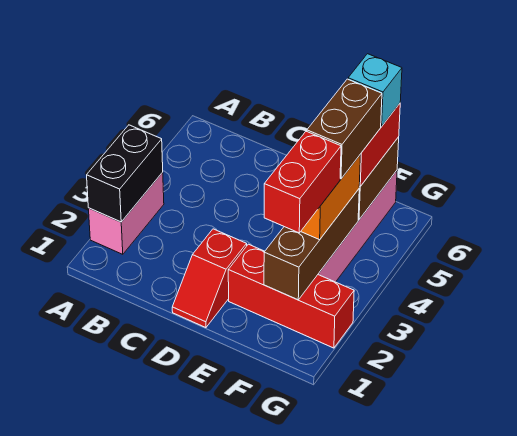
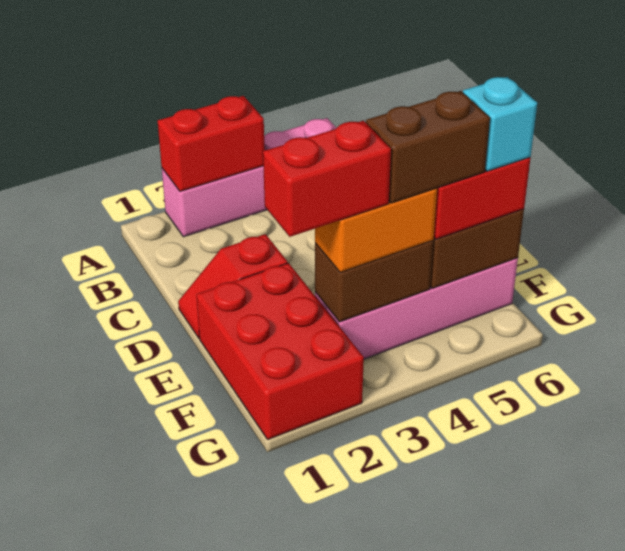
pink 1x2 brick [88,172,164,254] -> pink 1x4 brick [162,118,337,237]
black 1x2 brick [87,125,163,222] -> red 1x2 brick [158,96,265,191]
red 1x3 brick [228,244,354,348] -> red 2x3 brick [196,263,364,440]
brown 1x3 brick [264,189,359,300] -> brown 1x2 brick [315,241,433,322]

